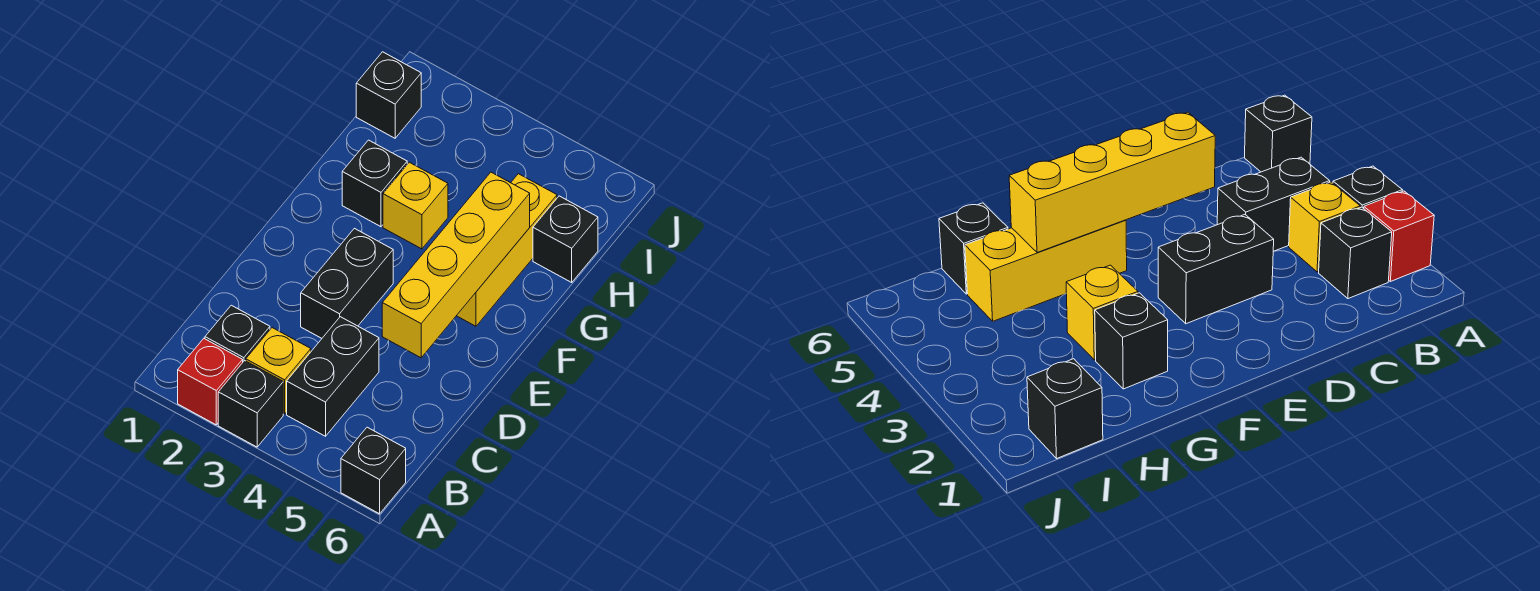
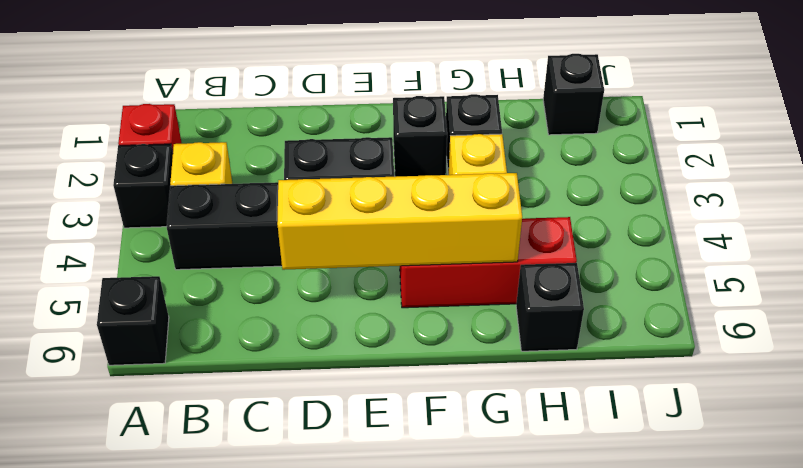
black 1x1 brick [205,305,270,362] -> black 1x1 brick moved to [393,96,447,177]
yellow 1x3 brick [457,174,557,326] -> red 1x3 brick [400,217,577,308]

